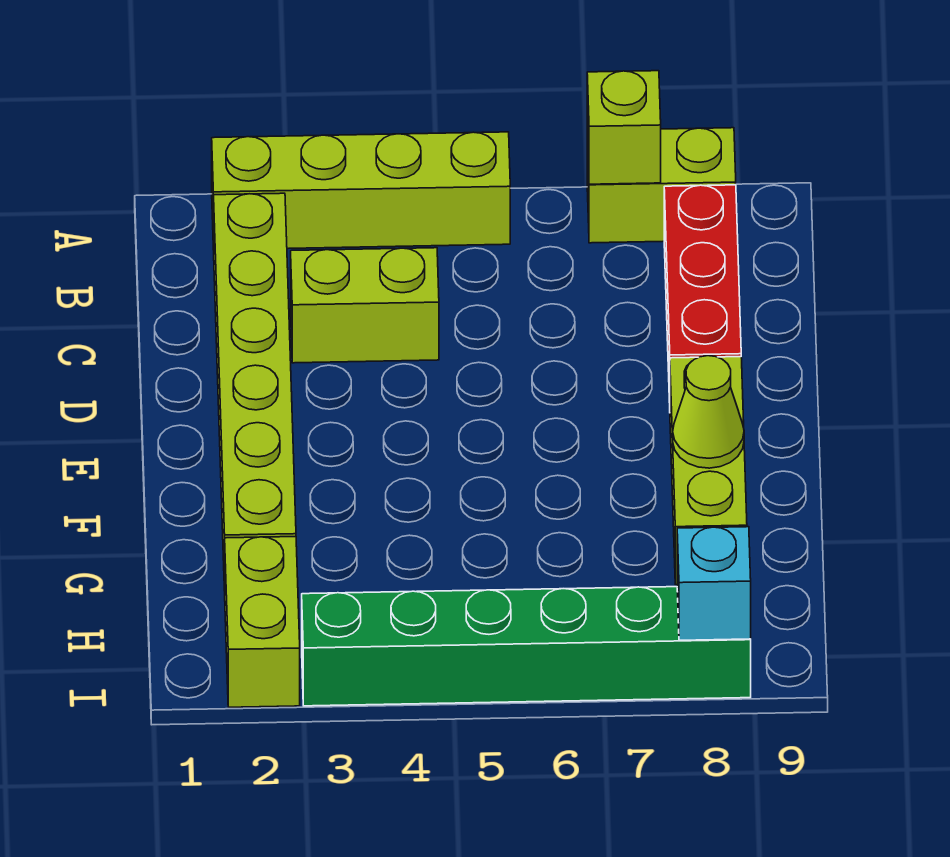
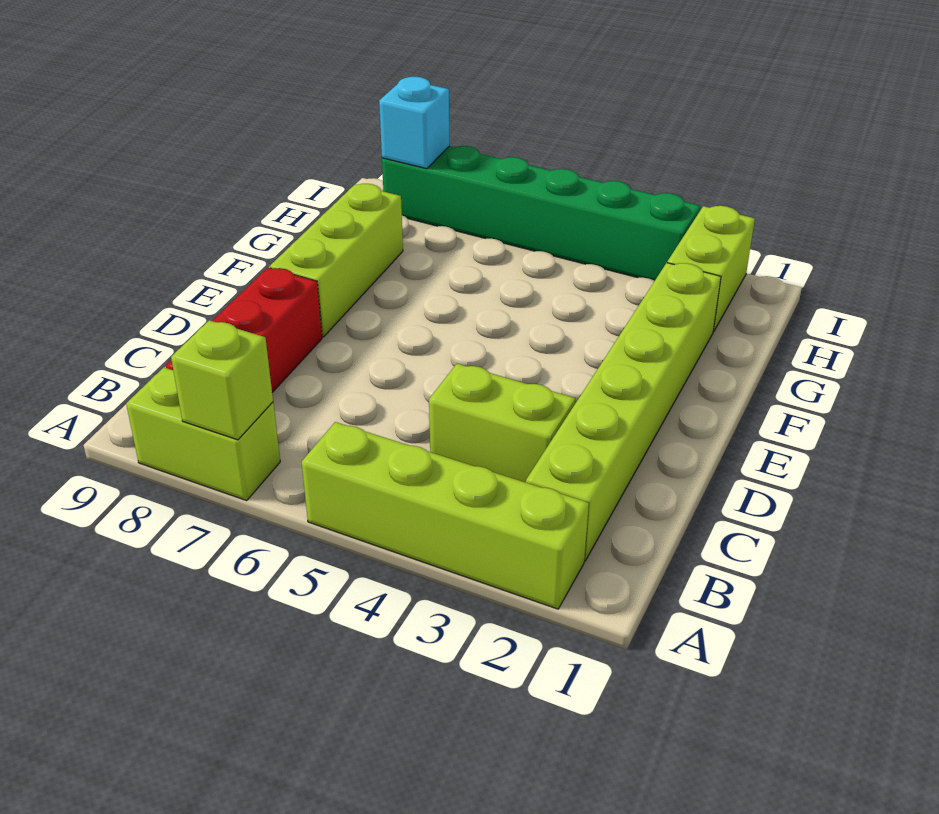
lime 1x1 cone [673,356,744,468] -> none

